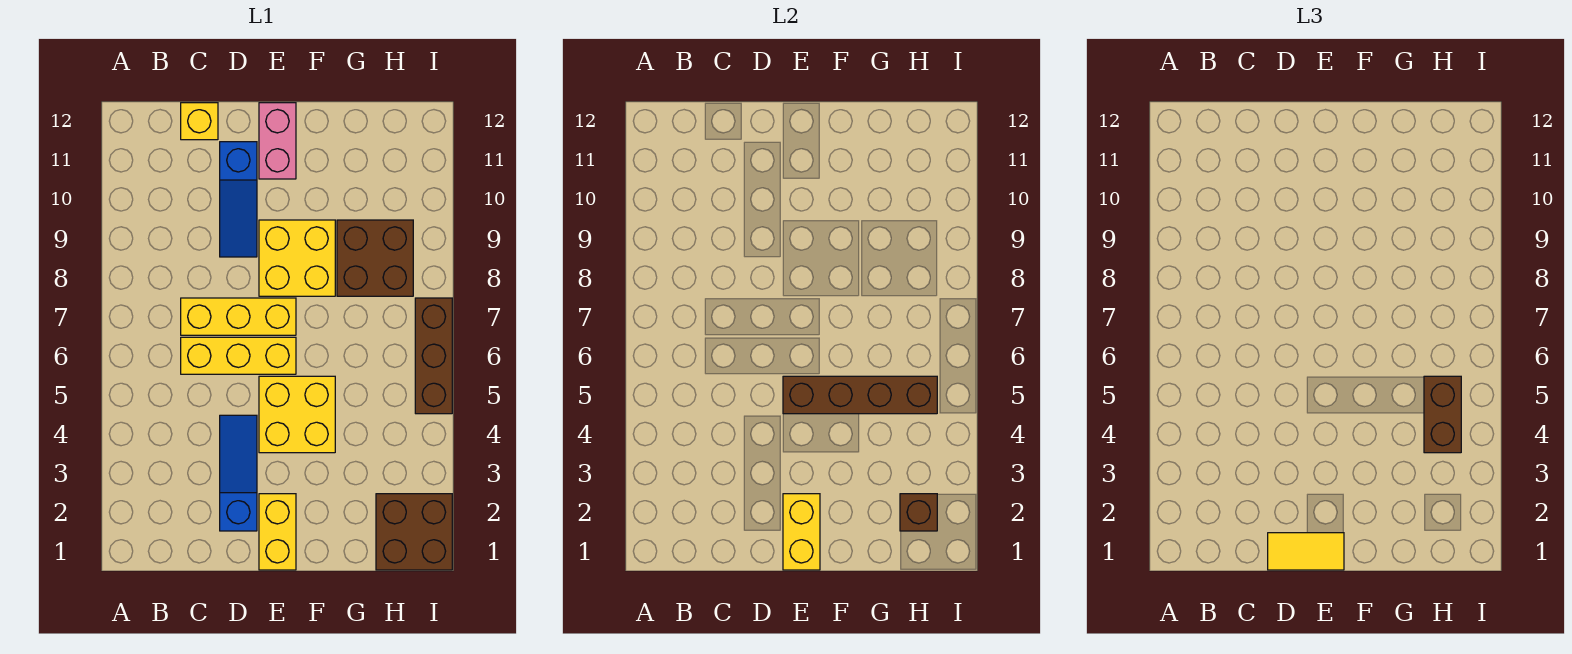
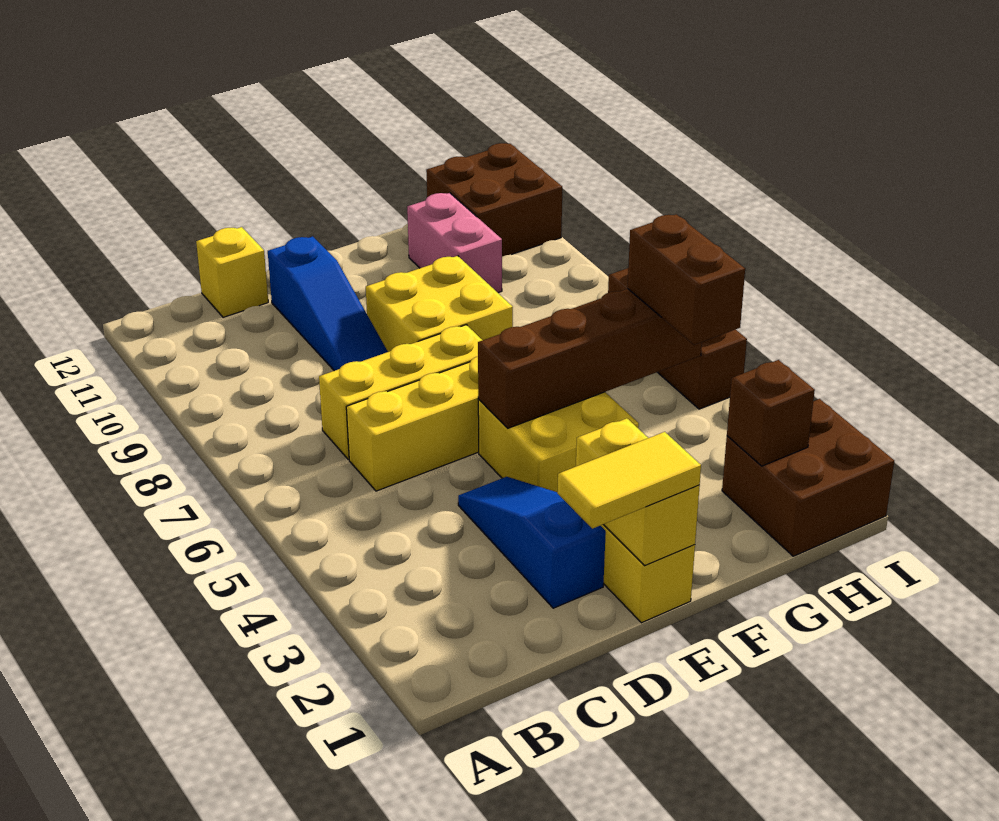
pink 1x2 brick [259,103,296,179] -> pink 1x2 brick moved to [407,193,502,293]
brown 2x2 brick [337,220,413,296] -> brown 2x2 brick moved to [426,143,562,257]

